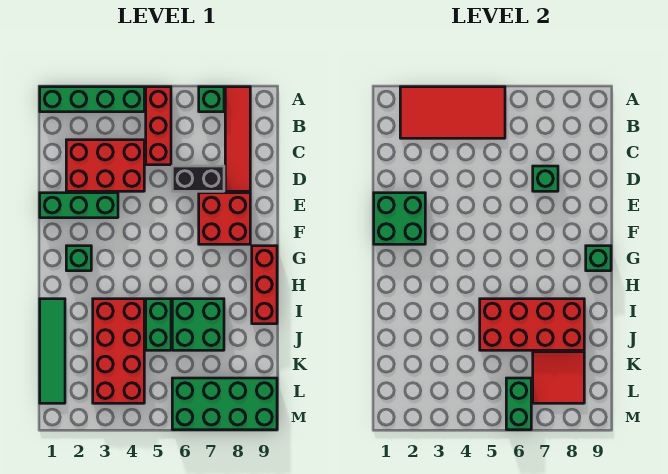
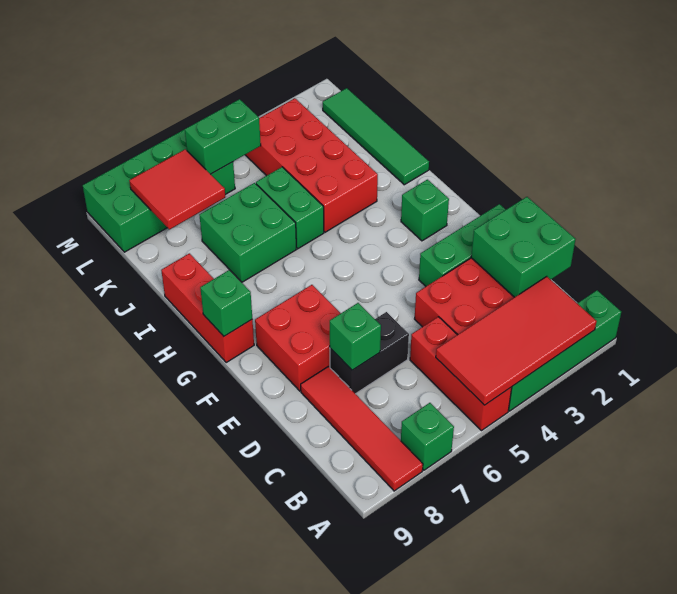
green 2x2 brick [374,193,425,244] -> green 2x2 brick moved to [471,197,576,297]
red 2x4 brick [480,299,584,350] -> none
green 1x2 brick [506,378,531,430] -> green 1x2 brick turned to [185,99,261,174]

